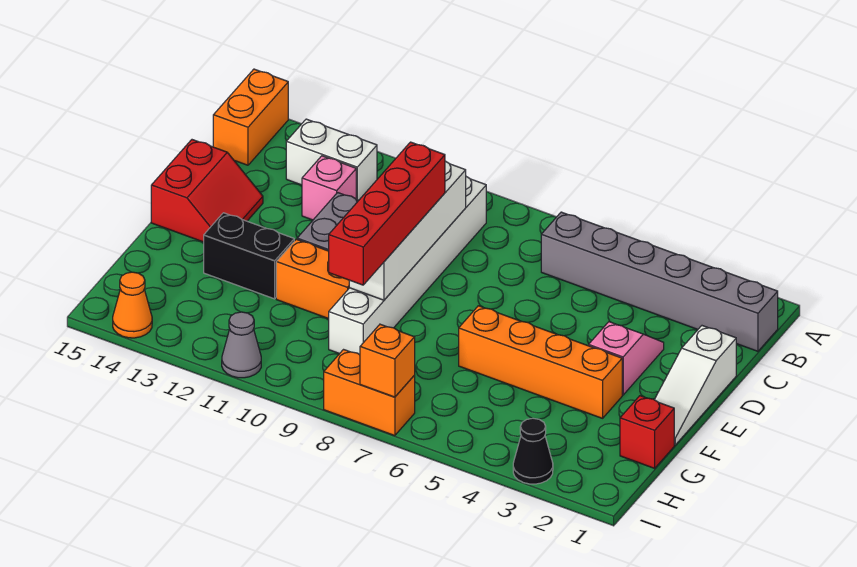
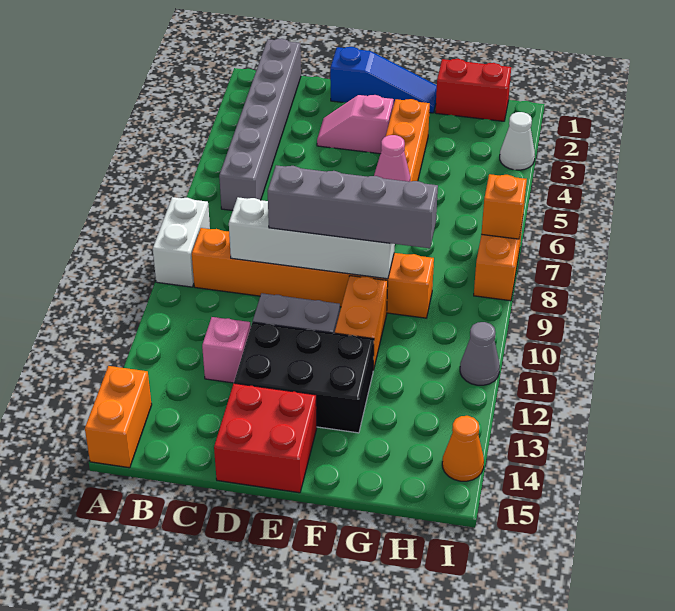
orange 1x2 brick [213,69,288,165] -> orange 1x2 brick turned to [85,366,152,468]
white 1x6 brick [329,177,486,355] -> orange 1x6 brick [192,228,434,318]
white 1x2 brick [286,119,377,200] -> white 1x2 brick moved to [153,197,210,287]
white 1x3 slope [654,326,736,445] -> blue 1x3 slope [330,47,437,113]
red 1x4 brick [329,142,445,285] -> grey 1x4 brick [267,165,438,248]
red 2x2 slope [151,140,263,242] -> red 2x2 brick [214,383,317,493]
none -> pink 1x1 cone [374,135,410,182]
black 1x2 brick [204,213,294,299] -> black 2x3 brick [234,322,374,433]
red 1x1 brick [620,396,674,468] -> red 1x2 brick [435,59,511,121]
black 1x1 cone [513,418,553,484] -> white 1x1 cone [500,112,535,170]

